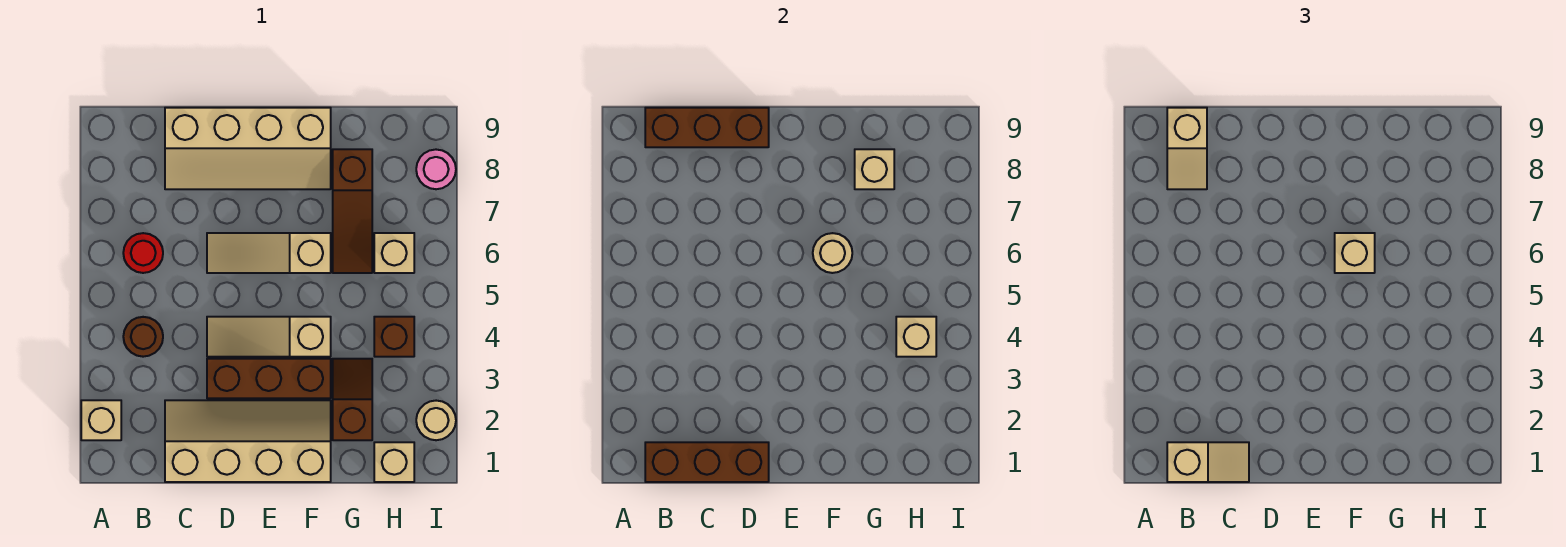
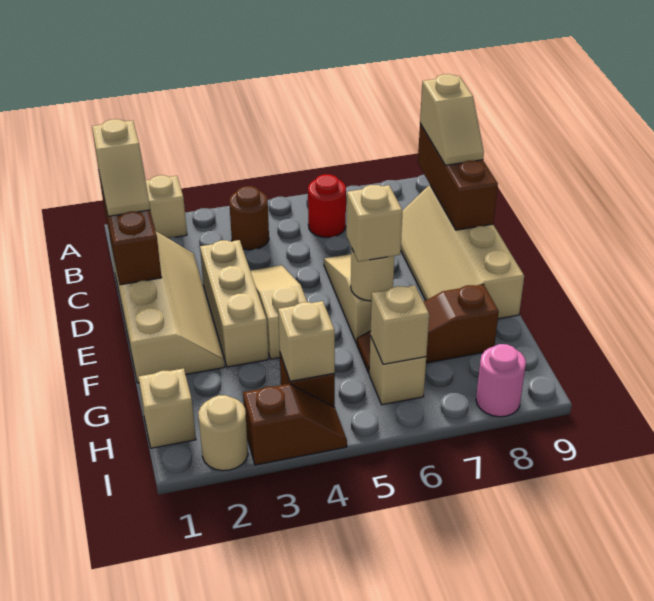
tan 1x2 slope [1167,108,1207,189] -> tan 1x2 slope turned to [420,74,484,165]
brown 1x3 brick [207,359,331,398] -> tan 1x3 brick [200,240,268,367]
brown 1x2 slope [333,359,372,440] -> brown 1x2 slope moved to [243,384,347,465]
tan 1x1 brick [855,149,894,189] -> tan 1x1 brick moved to [370,285,429,364]

